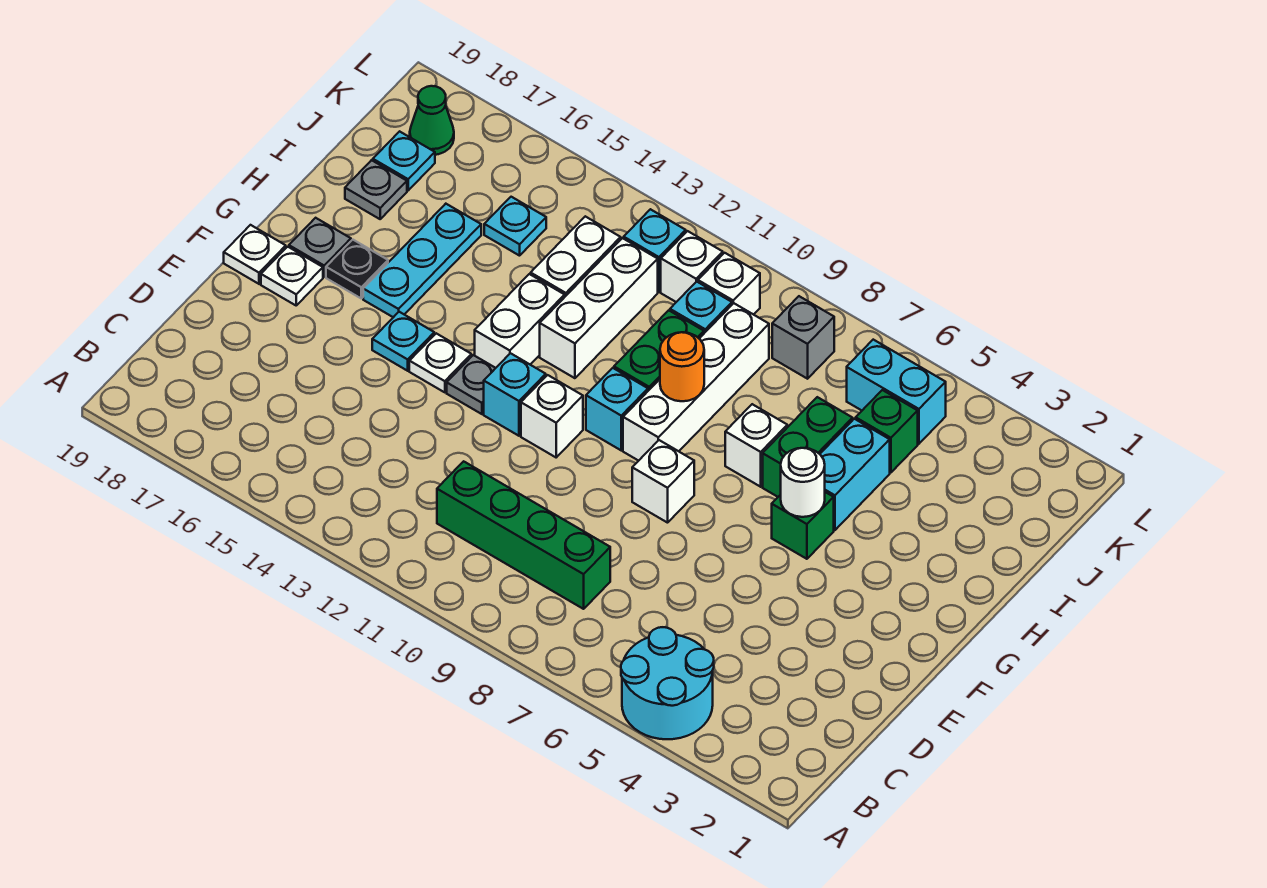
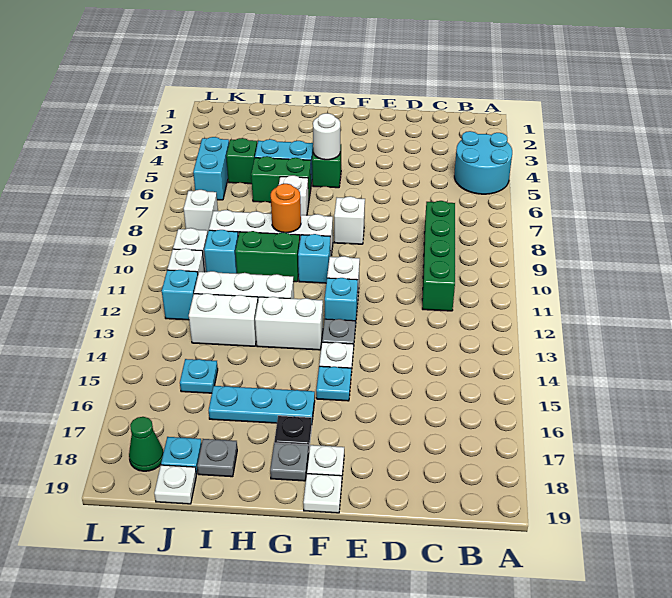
none -> white 1x1 plate [154,465,196,504]
grey 1x1 brick [772,296,834,379] -> white 1x1 brick [184,190,218,234]

